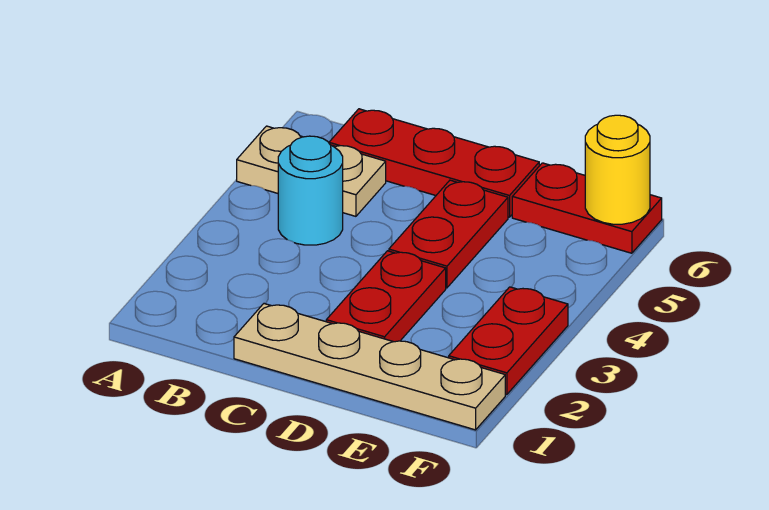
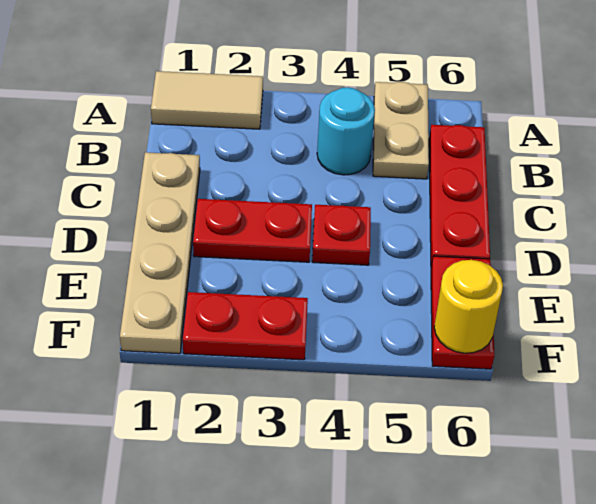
none -> tan 1x2 tile [151,71,263,129]
red 1x2 plate [389,180,508,288] -> red 1x1 plate [312,205,371,265]

